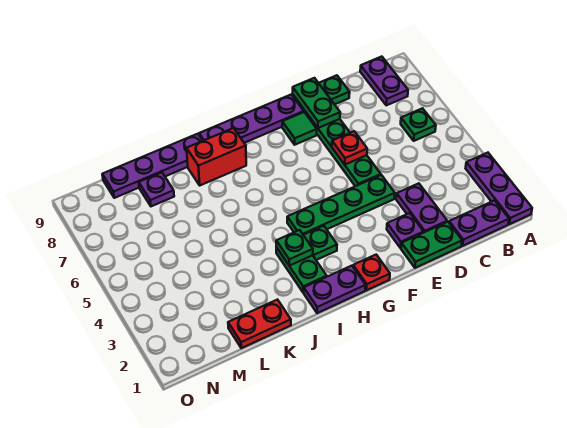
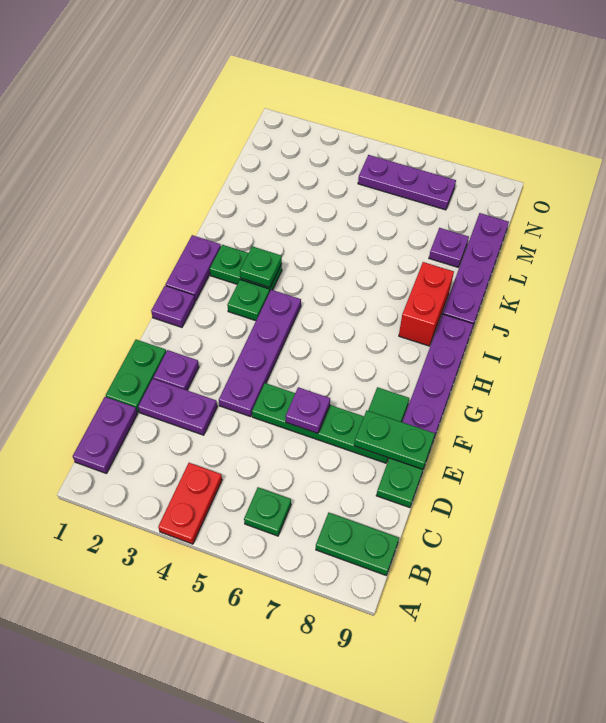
purple 1x3 plate [466,153,532,224] -> purple 1x3 plate moved to [358,155,456,210]
purple 1x2 plate [360,57,408,105] -> green 1x2 plate [316,513,399,575]
green 1x4 plate [287,175,395,235] -> purple 1x4 plate [219,290,301,417]
red 1x1 plate [332,131,367,165] -> purple 1x1 plate [285,387,330,433]
red 1x1 plate [353,255,390,290] -> purple 1x1 plate [151,286,195,327]
red 1x2 plate [228,300,291,348] -> red 1x2 plate moved to [158,463,222,544]

